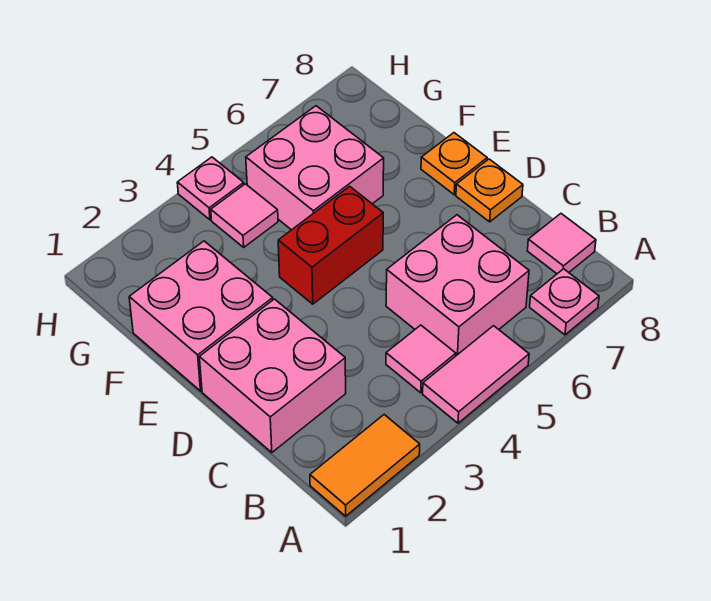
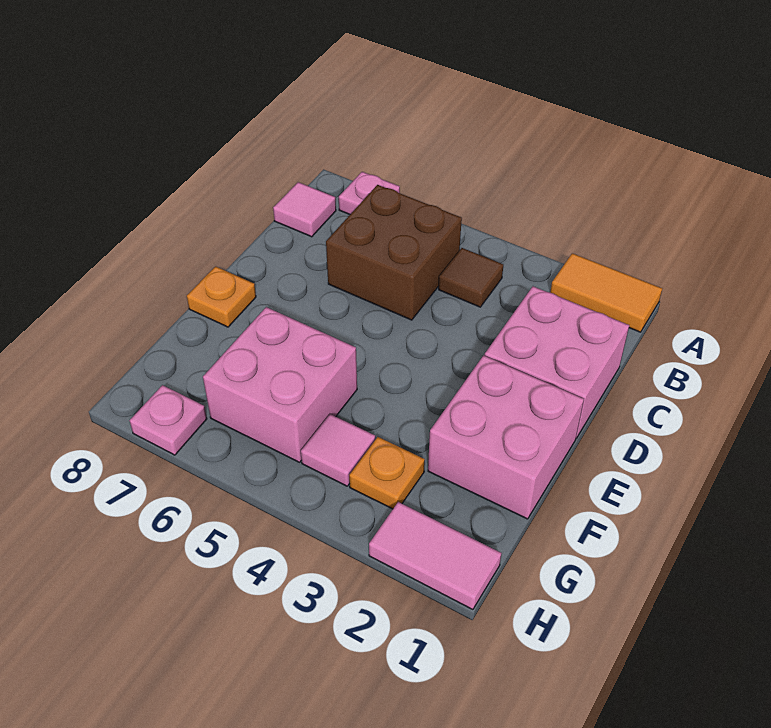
pink 1x2 tile [423,326,529,423] -> pink 1x2 tile moved to [369,502,501,610]
pink 1x1 tile [386,325,456,393] -> brown 1x1 tile [439,248,503,307]
pink 2x2 brick [386,215,529,356] -> brown 2x2 brick [326,185,462,320]
orange 1x1 plate [456,159,523,222] -> orange 1x1 plate moved to [349,437,425,509]
red 1x2 brick [278,186,383,304] -> none
pink 1x1 plate [177,157,244,220] -> pink 1x1 plate moved to [130,385,207,455]

